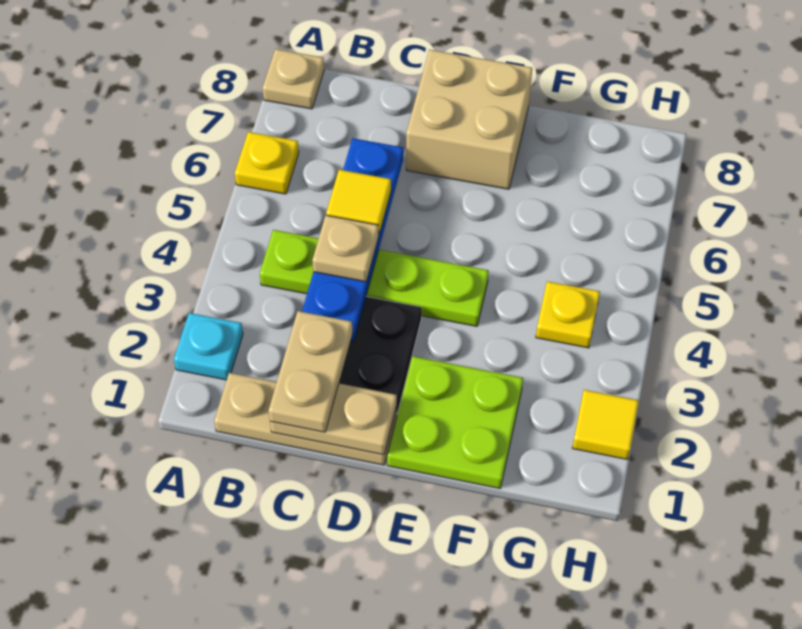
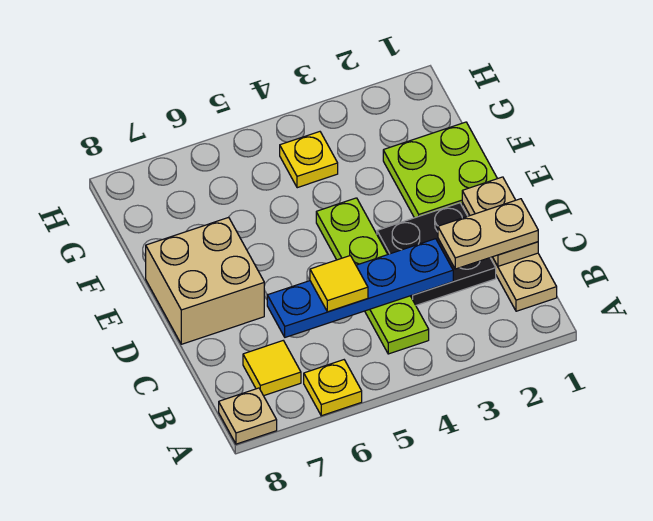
cyan 1x1 plate [174,313,243,380] -> none
tan 1x1 plate [312,215,379,282] -> none
yellow 1x1 tile [573,390,639,459] -> yellow 1x1 tile moved to [243,341,301,396]

